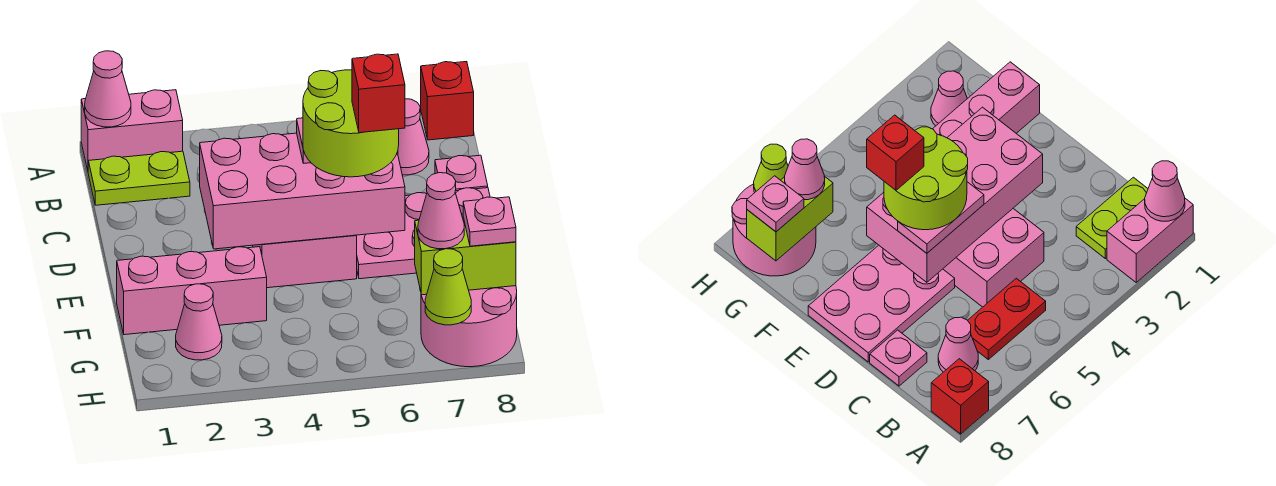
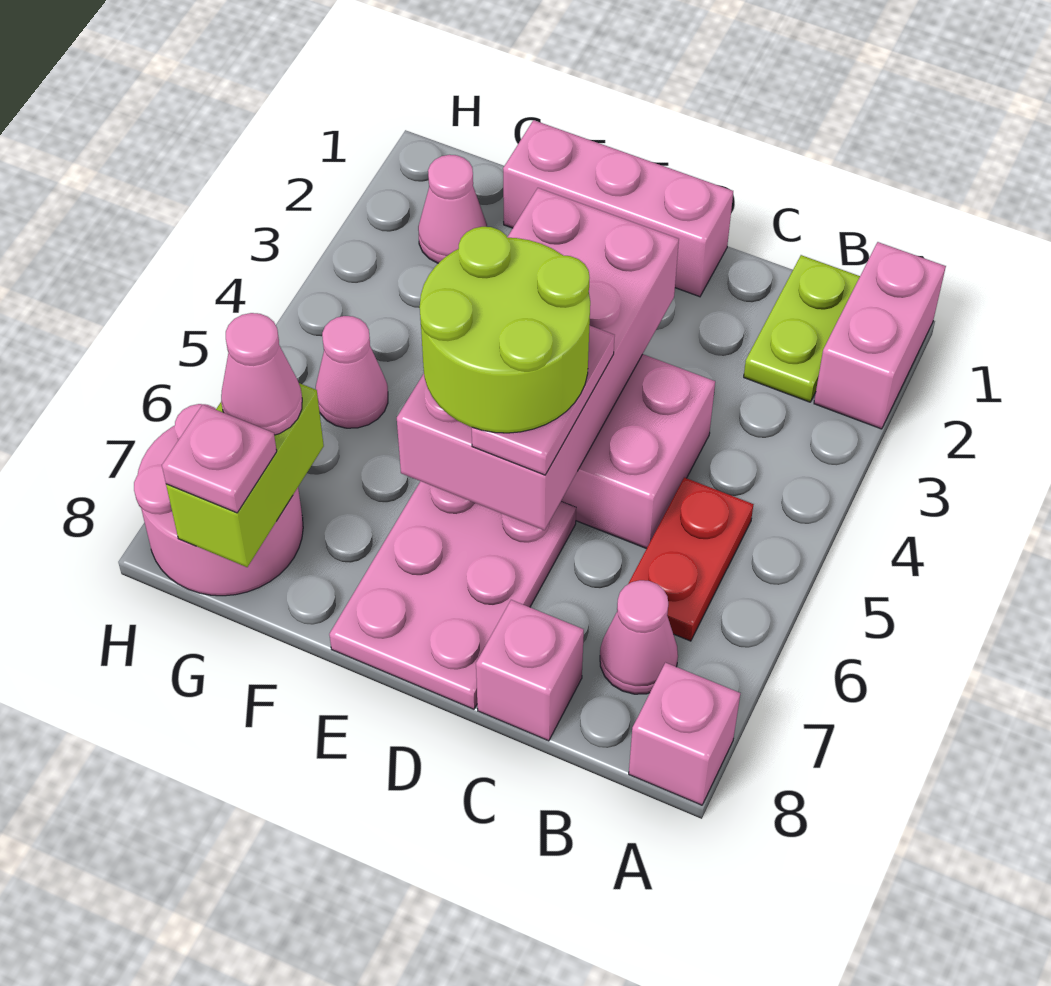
pink 1x1 cone [85,51,131,127] -> pink 1x1 cone moved to [316,316,388,428]
red 1x1 brick [420,62,474,140] -> pink 1x1 brick [629,663,740,805]
pink 1x1 plate [435,155,488,191] -> pink 1x1 brick [476,600,584,741]
red 1x1 brick [352,54,405,133] -> none
pink 1x3 brick [117,247,267,335] -> pink 1x3 brick turned to [503,120,733,297]
lime 1x1 cone [425,249,471,325] -> none

